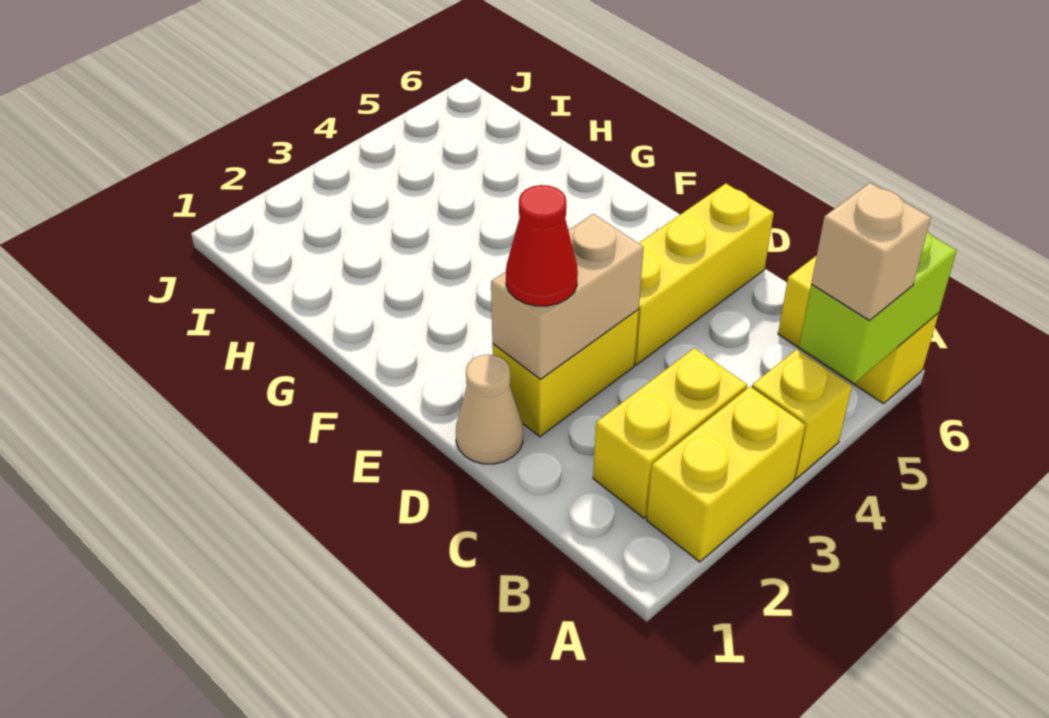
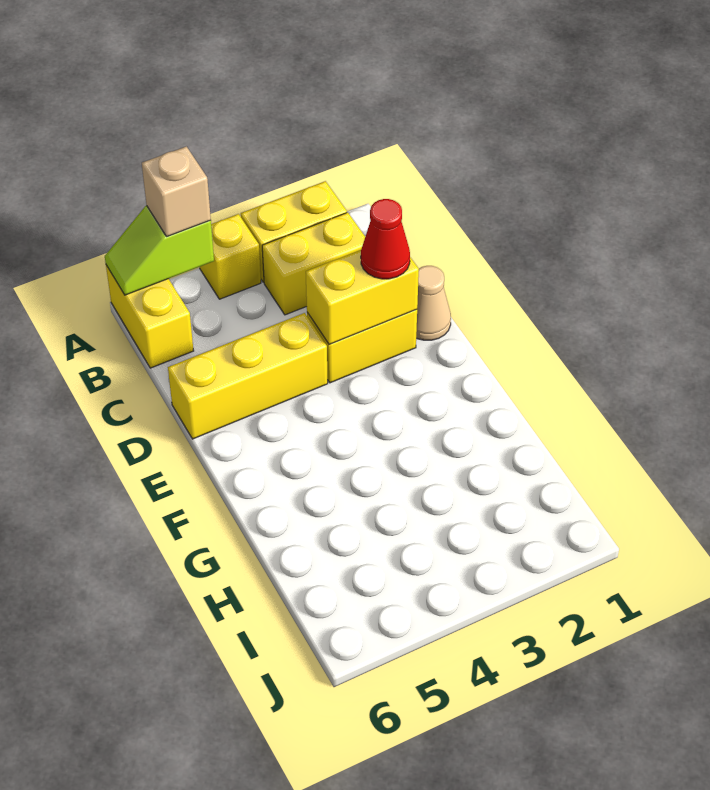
lime 1x2 brick [799,231,957,383] -> lime 1x2 slope [105,206,214,295]
tan 1x2 brick [491,214,644,379] -> yellow 1x2 brick [306,250,419,345]

